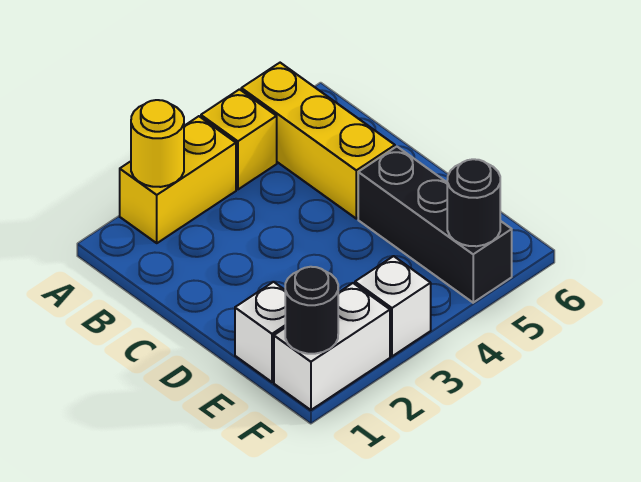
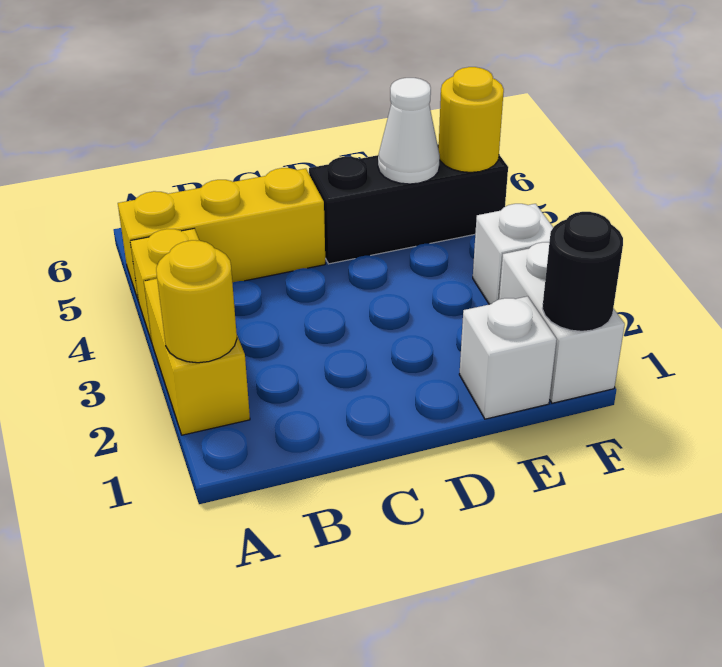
none -> white 1x1 cone [378,78,440,184]
black 1x1 round brick [447,159,500,246] -> yellow 1x1 round brick [439,67,504,172]

